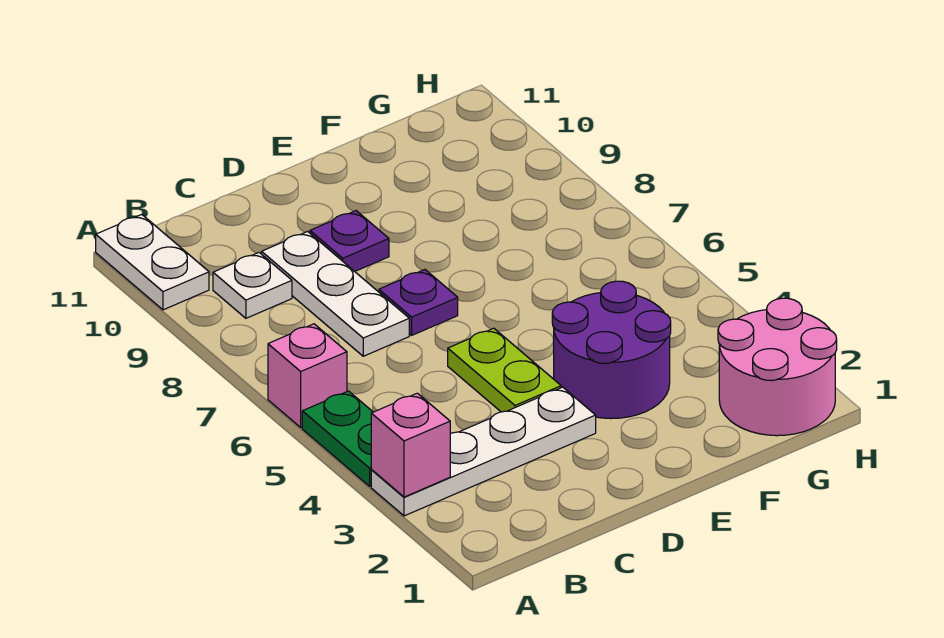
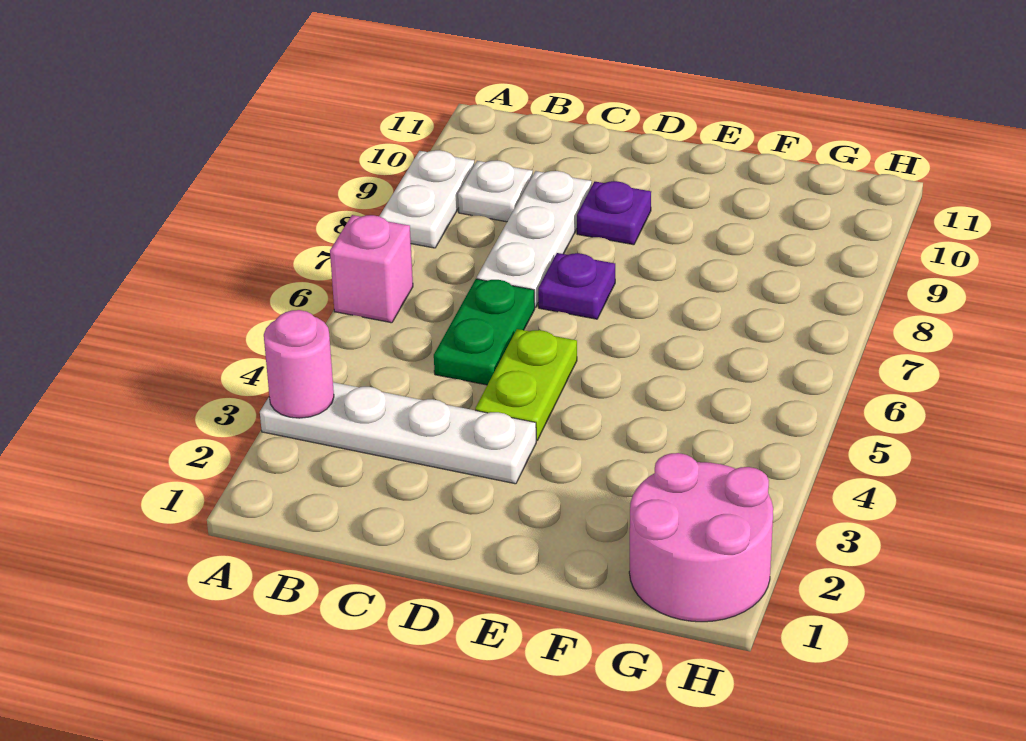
pink 1x1 brick [371,393,450,497] -> pink 1x1 round brick [264,310,334,418]
green 1x2 plate [302,391,373,486] -> green 1x2 plate moved to [434,279,535,385]
white 1x2 plate [96,215,209,310] -> white 1x2 plate moved to [380,150,474,248]
purple 2x2 round brick [552,281,671,419] -> none

